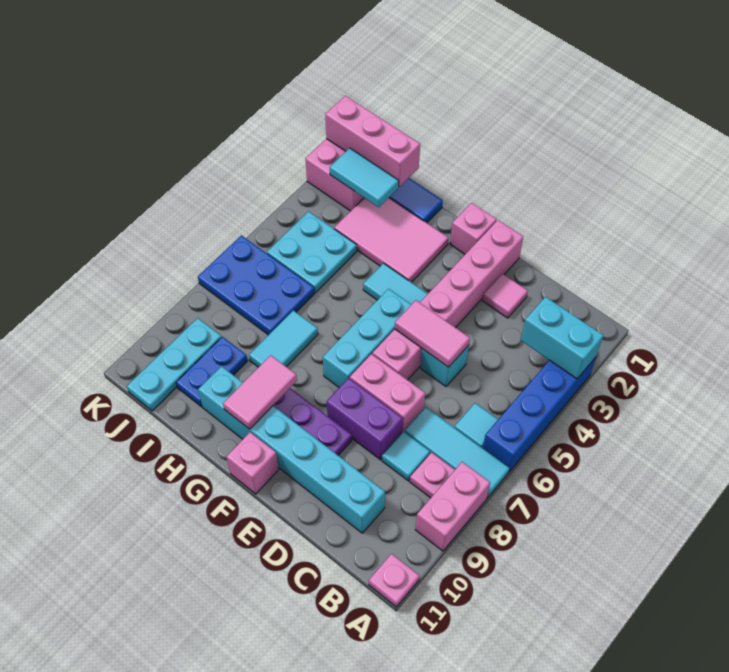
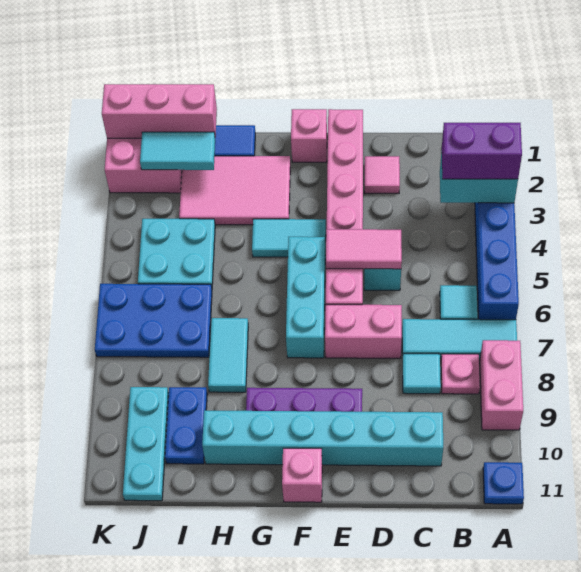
pink 1x1 plate [369,554,419,607] -> blue 1x1 plate [483,462,524,504]
purple 1x2 brick [327,378,403,460] -> purple 1x2 brick moved to [442,123,522,179]
pink 1x2 tile [223,355,297,429] -> none

